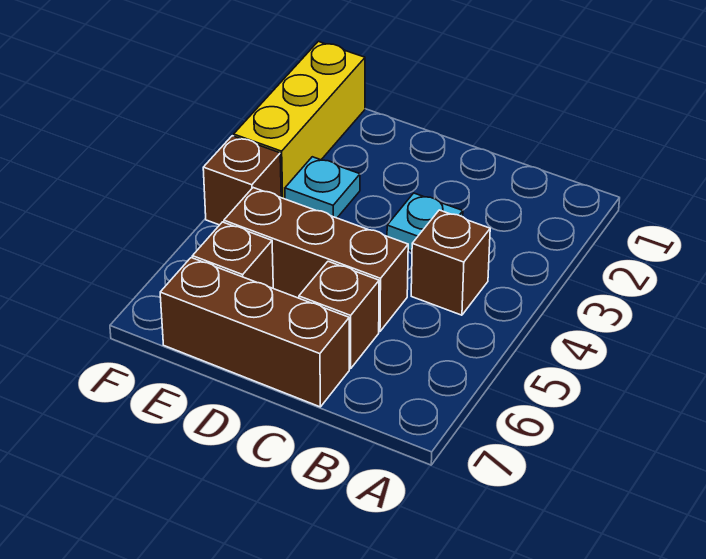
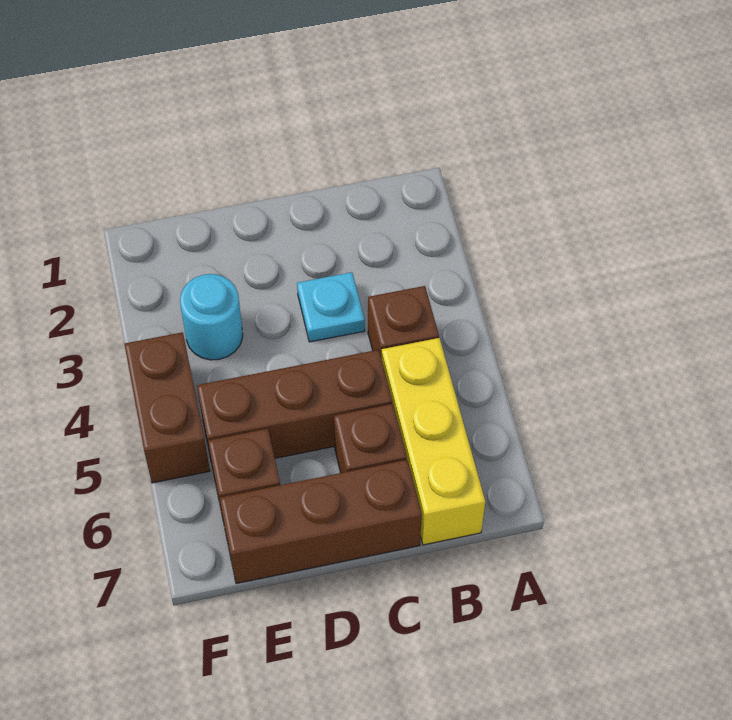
cyan 1x1 plate [285,157,360,218] -> cyan 1x1 round brick [180,274,243,360]
yellow 1x3 brick [234,41,365,199] -> yellow 1x3 brick moved to [382,338,485,545]
brown 1x1 brick [203,136,281,225] -> brown 1x2 brick [124,332,210,483]

